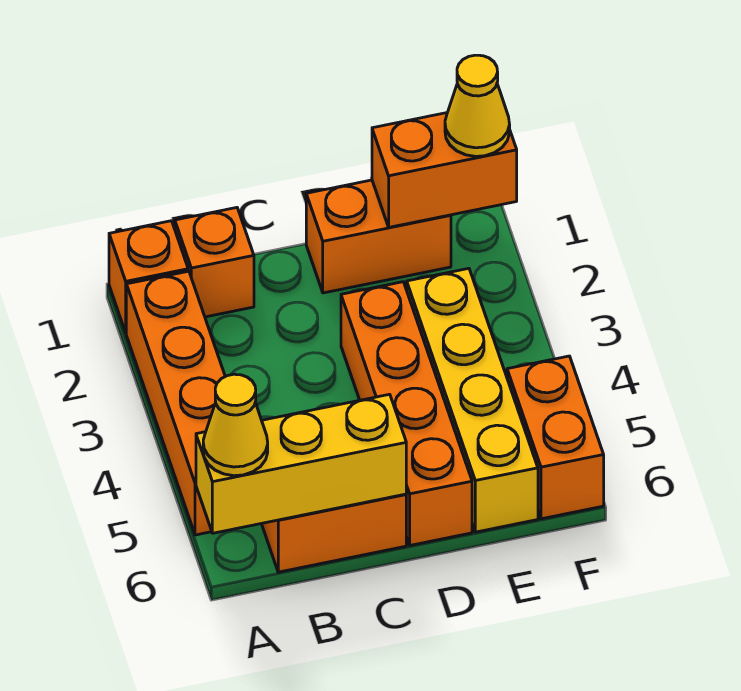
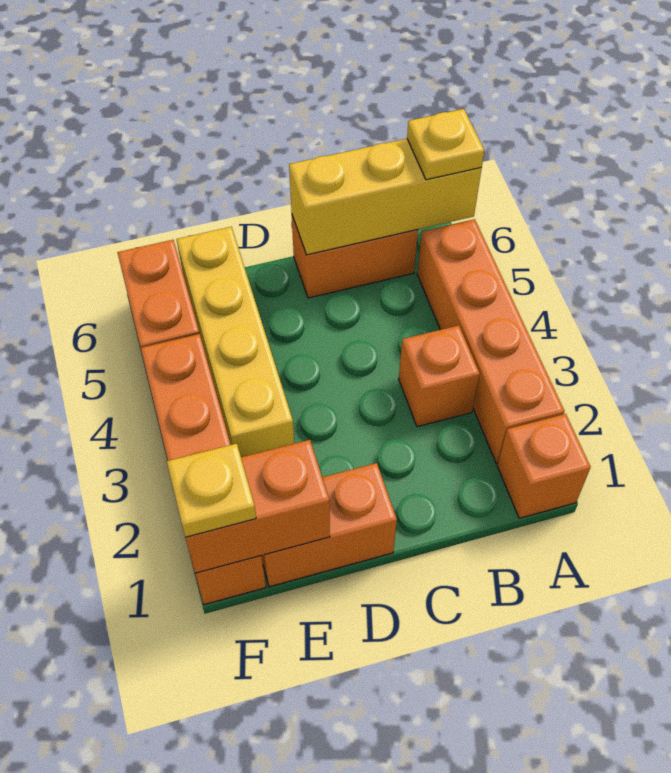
yellow 1x1 cone [203,374,268,476] -> yellow 1x1 plate [407,109,484,180]
orange 1x1 brick [175,208,254,317] -> orange 1x1 brick moved to [399,325,480,427]
orange 1x4 brick [341,282,472,545] -> orange 1x4 brick moved to [141,334,266,605]
yellow 1x1 cone [445,55,510,156] -> yellow 1x1 plate [167,444,256,537]

